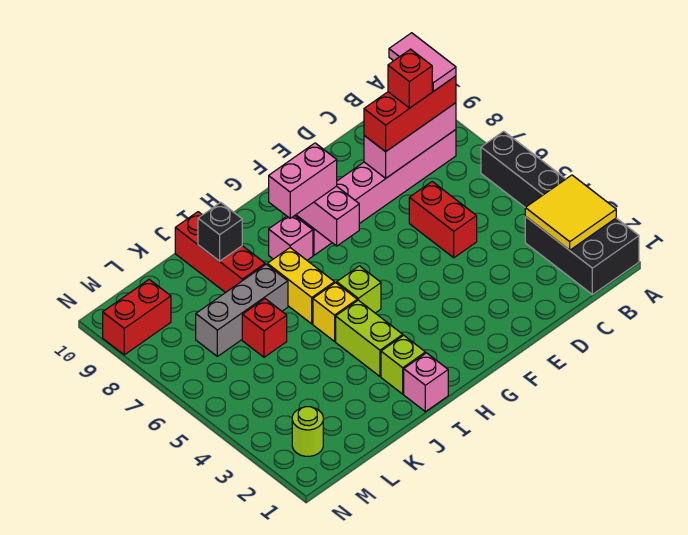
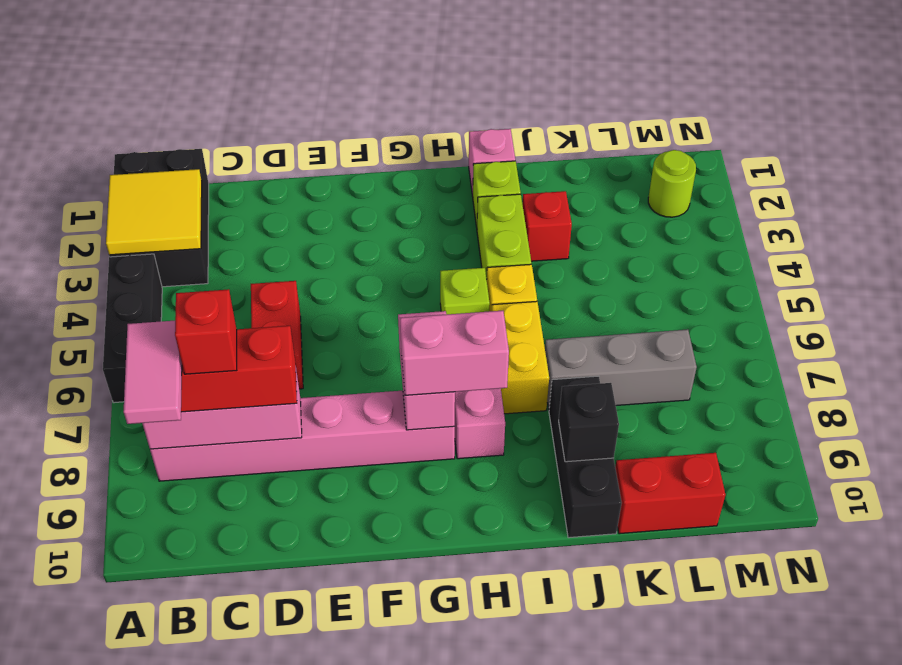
red 1x3 brick [175,212,265,293] -> black 1x3 brick [549,376,622,538]
red 1x1 brick [242,299,287,357] -> red 1x1 brick moved to [522,191,572,261]
red 1x2 brick [103,279,171,355] -> red 1x2 brick moved to [615,453,726,534]

